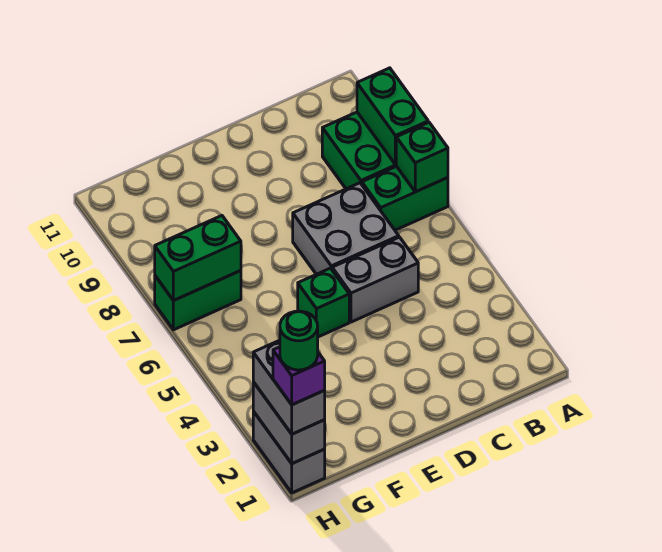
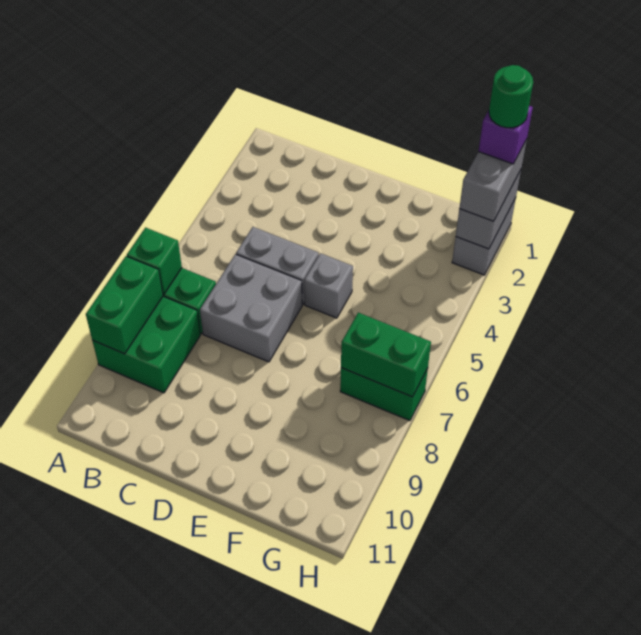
green 1x1 brick [298,268,349,337] -> grey 1x1 brick [304,253,353,318]

